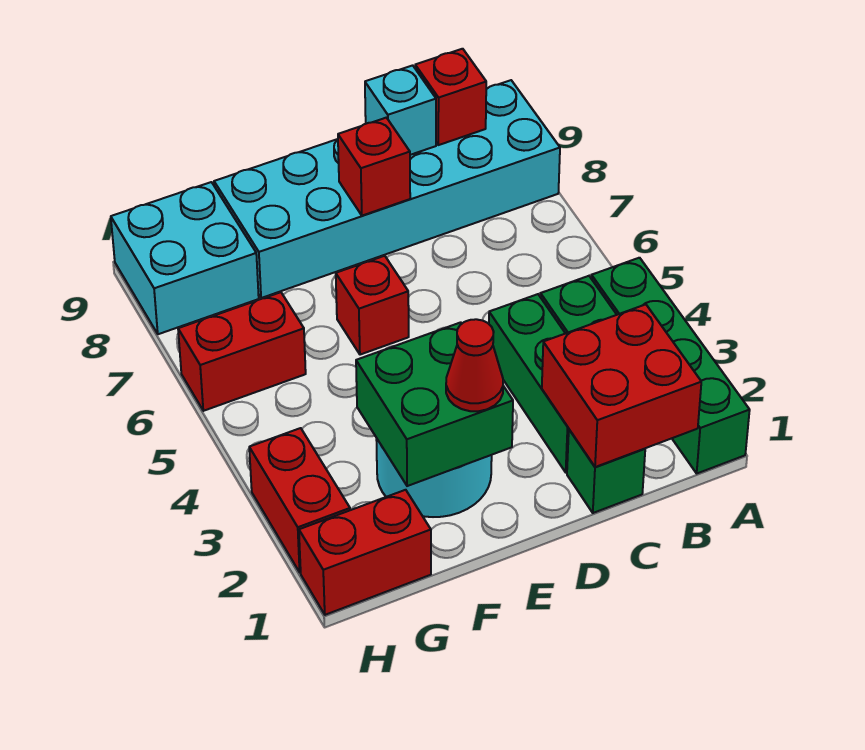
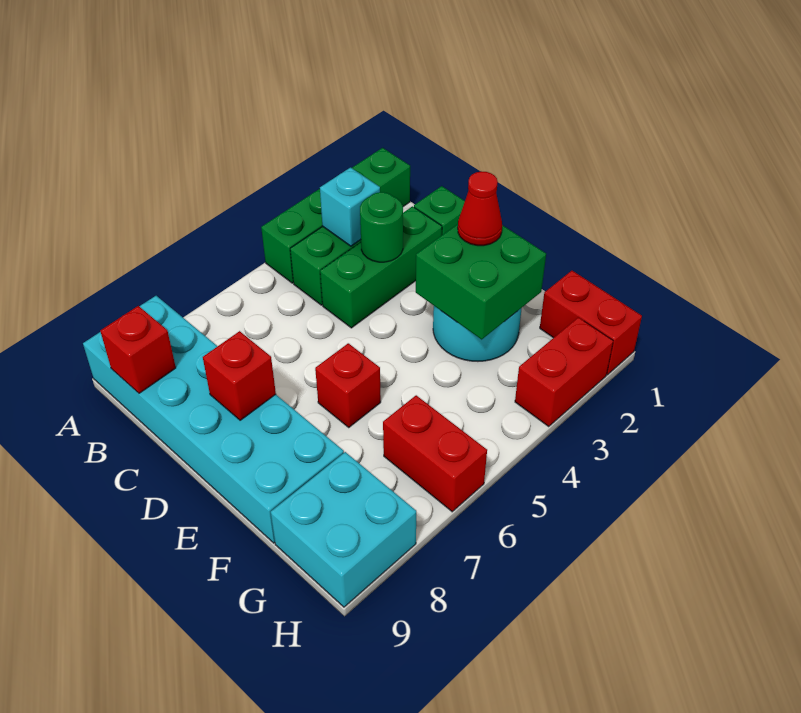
red 2x2 brick [542,304,701,467] -> none
none -> green 1x1 round brick [360,192,403,262]
cyan 1x1 brick [365,65,436,155] -> cyan 1x1 brick moved to [320,168,380,246]

